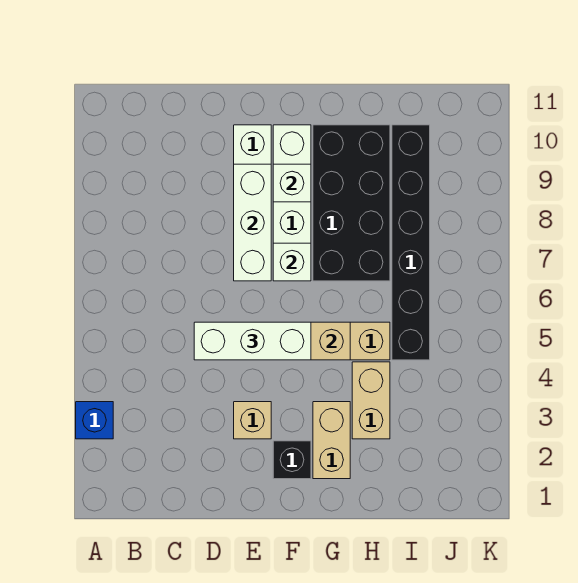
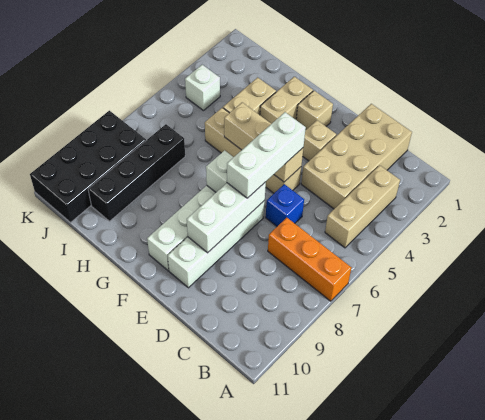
blue 1x1 brick [76,402,113,439] -> blue 1x1 brick moved to [266,184,304,226]
none -> orange 1x3 brick [268,218,352,301]
none -> tan 1x3 brick [325,165,400,248]
none -> tan 2x4 brick [301,104,412,209]
white 1x3 brick [194,322,311,360] -> white 1x3 brick turned to [227,112,306,198]
black 1x1 brick [273,441,311,479] -> tan 1x1 brick [296,91,333,130]
white 1x1 brick [273,164,311,202] -> white 1x1 brick moved to [185,65,220,111]
black 2x4 brick [313,125,390,281] -> black 2x4 brick moved to [30,111,146,222]
black 1x6 brick [392,125,430,360] -> black 1x4 brick [88,124,185,221]

